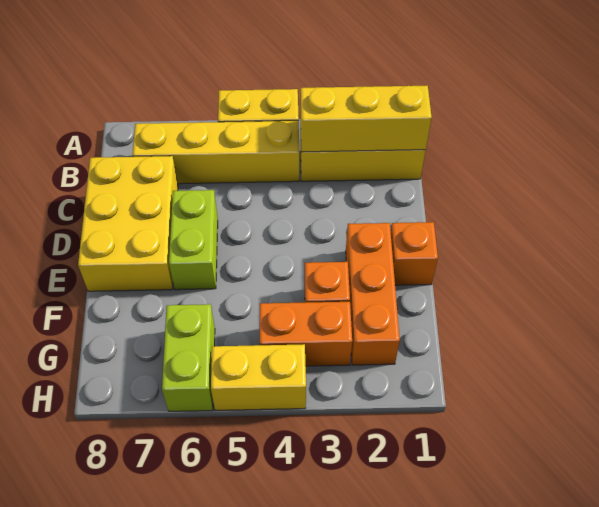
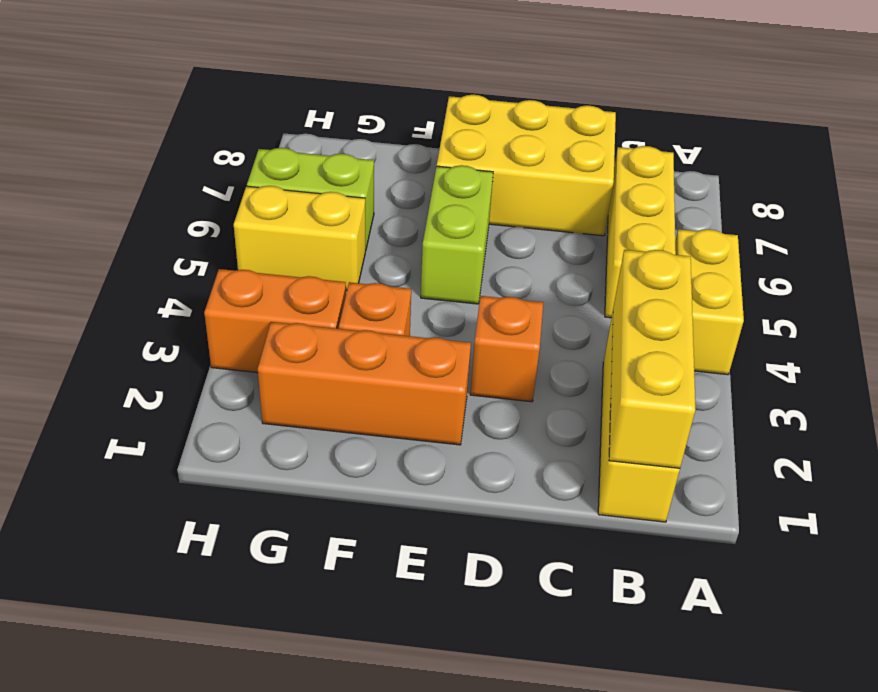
yellow 1x4 brick [133,121,299,184] -> yellow 1x3 brick [605,146,676,318]
lime 1x2 brick [169,190,218,290] -> lime 1x2 brick turned to [421,165,493,304]
orange 1x1 brick [391,222,438,285] -> orange 1x1 brick moved to [470,296,543,402]
orange 1x2 brick [260,302,352,366] -> orange 1x2 brick turned to [204,269,346,373]
yellow 1x2 brick [211,344,306,410] -> yellow 1x2 brick turned to [234,186,365,291]

